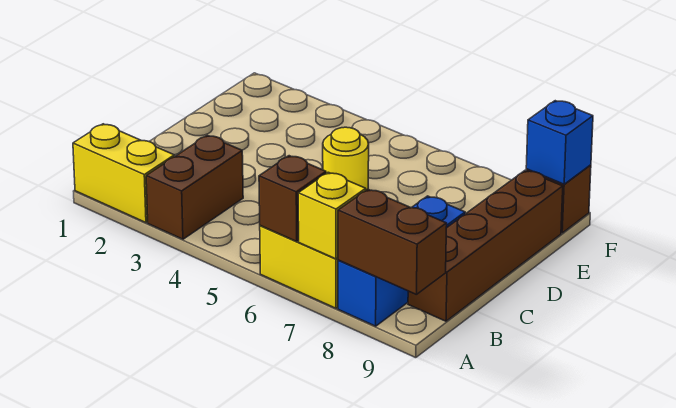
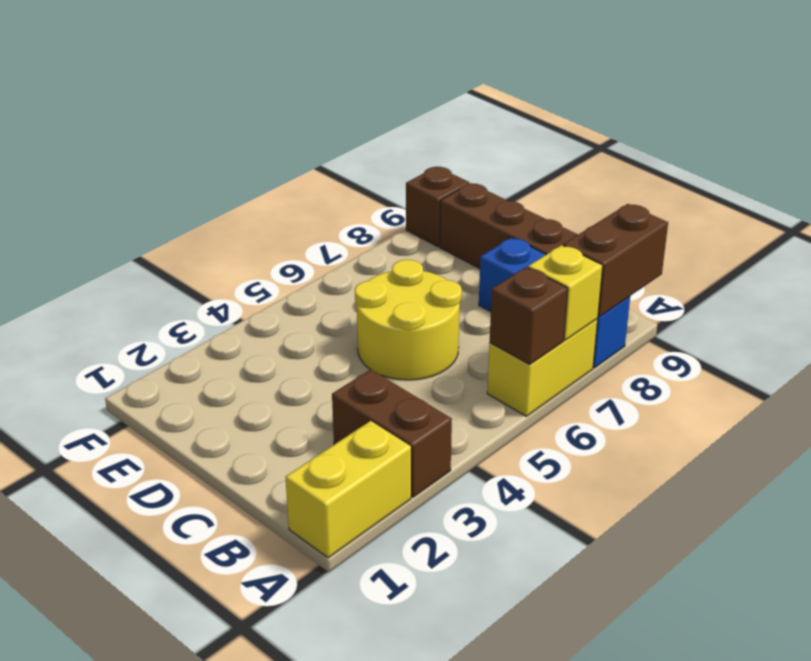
yellow 1x1 round brick [323,127,369,190] -> yellow 2x2 round brick [355,260,462,380]
blue 1x1 brick [526,101,593,184] -> none

